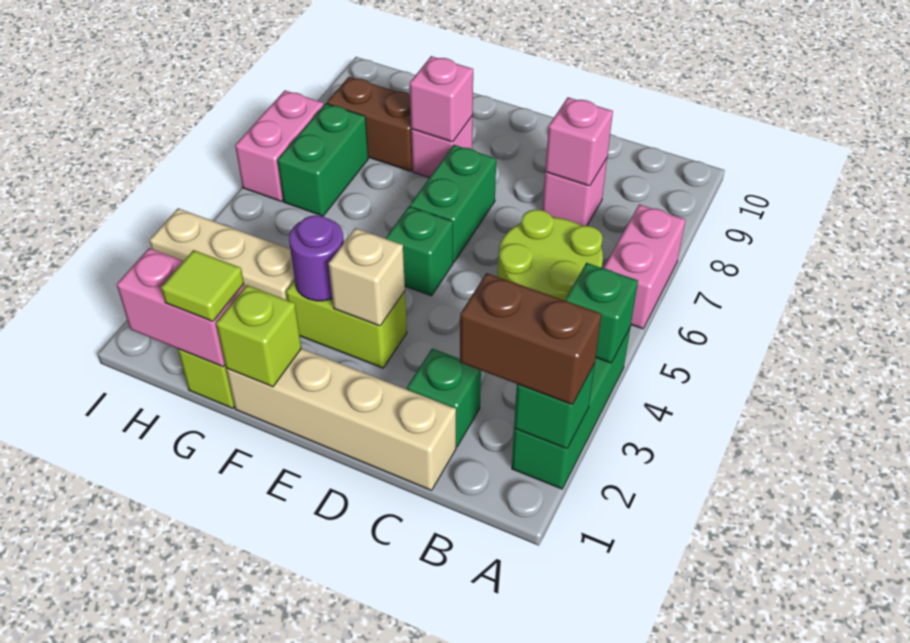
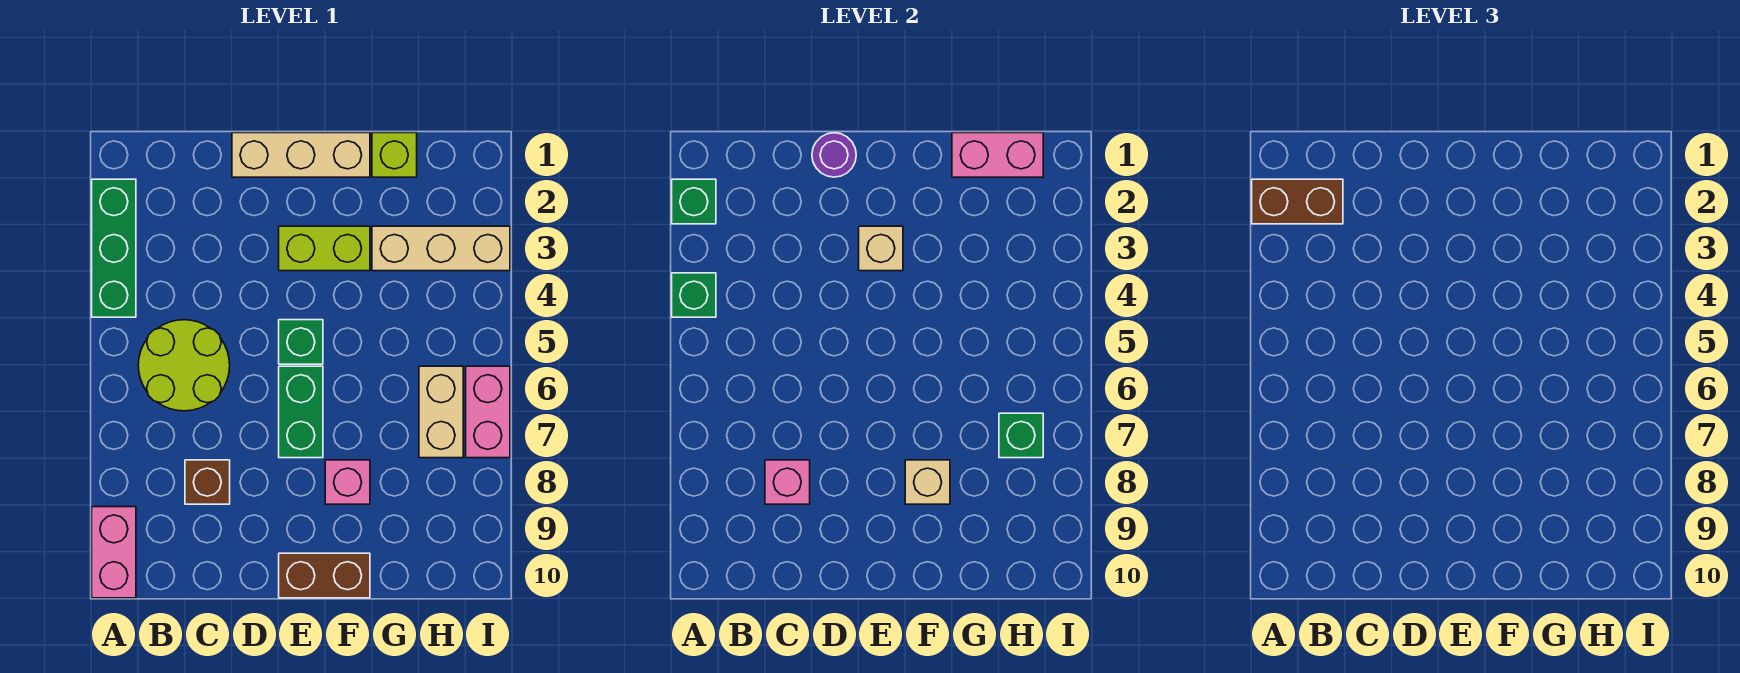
pink 1x2 brick [603,204,686,329] -> pink 1x2 brick moved to [92,507,136,598]
tan 1x4 brick [226,349,456,490] -> tan 1x3 brick [232,133,370,177]
green 1x1 brick [407,349,481,447] -> green 1x1 brick moved to [999,413,1043,458]
pink 1x1 brick [542,159,607,226] -> brown 1x1 brick [185,460,230,504]
lime 1x1 brick [216,285,302,387] -> none
purple 1x1 round brick [289,216,344,301] -> purple 1x1 round brick moved to [812,133,856,177]
pink 1x1 brick [410,56,473,142] -> tan 1x1 brick [905,460,950,504]
lime 1x1 tile [161,250,244,321] -> none
brown 1x2 brick [327,77,413,171] -> brown 1x2 brick moved to [279,553,370,598]
green 1x2 brick [277,104,368,216] -> tan 1x2 brick [419,366,463,458]

